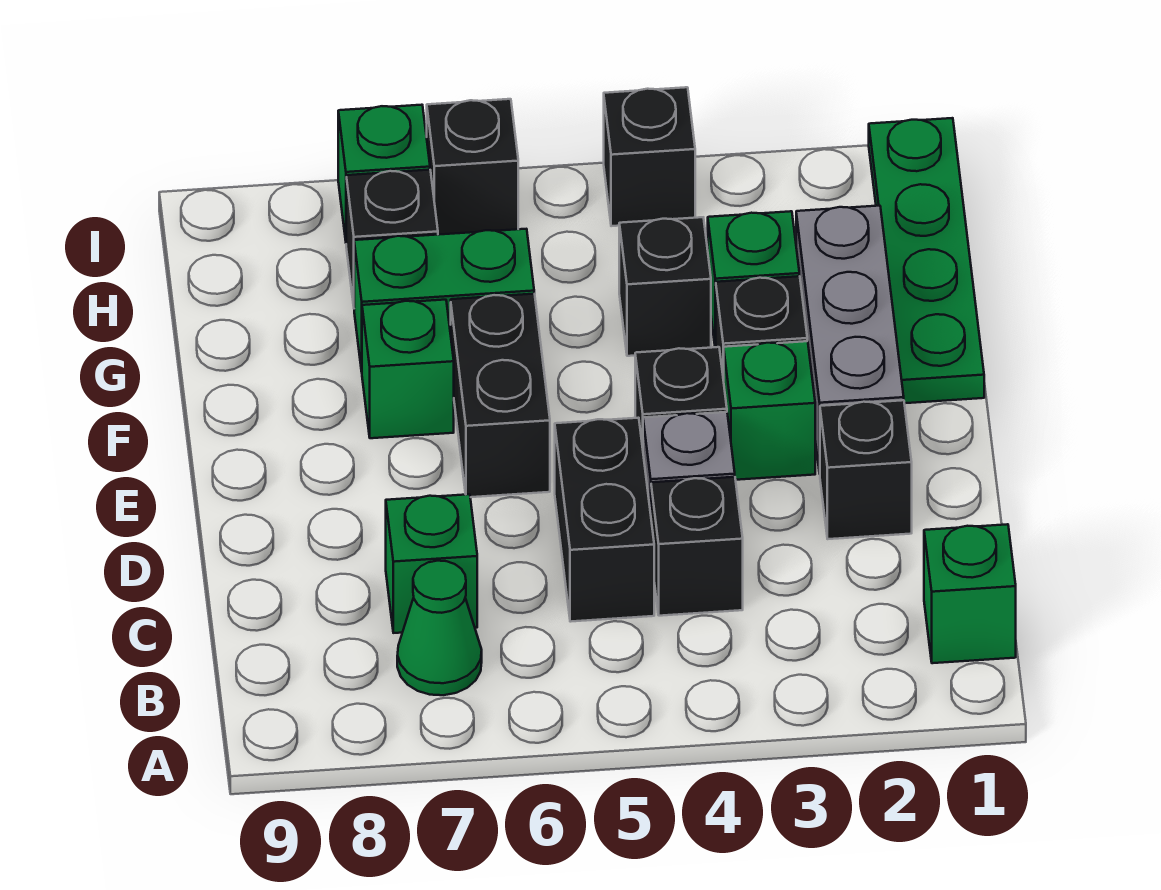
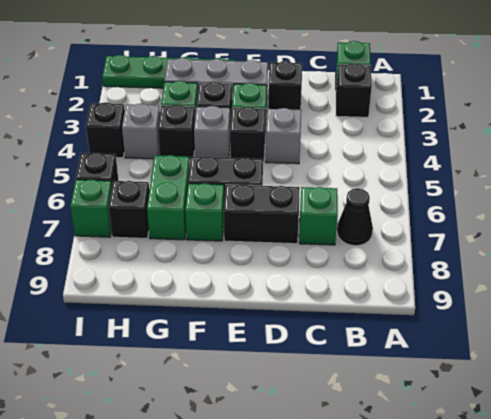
green 1x1 cone [397,561,482,695] -> black 1x1 cone [337,188,373,246]
black 1x1 brick [651,477,743,616] -> black 1x1 brick moved to [336,63,372,117]
black 1x2 brick [555,418,654,622] -> black 1x2 brick moved to [224,185,300,244]
none -> grey 1x1 brick [194,106,230,158]
none -> grey 1x1 brick [122,103,160,159]

